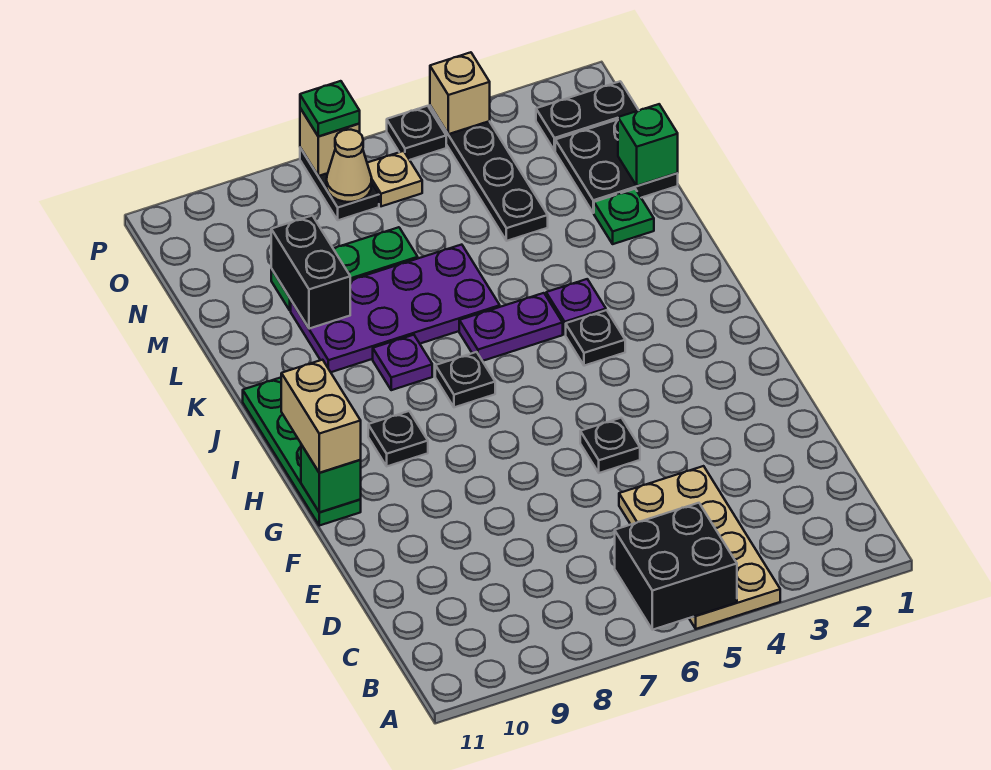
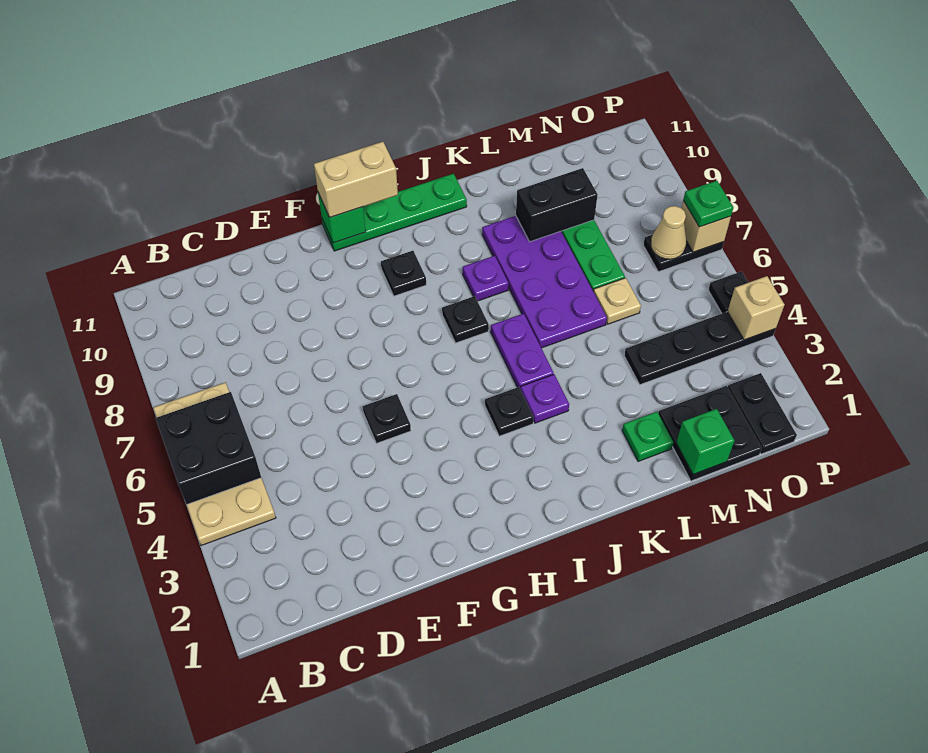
tan 2x4 plate [619,466,780,629] -> tan 2x4 plate turned to [154,382,276,546]
tan 1x1 plate [367,151,422,206] -> tan 1x1 plate moved to [593,278,641,324]

